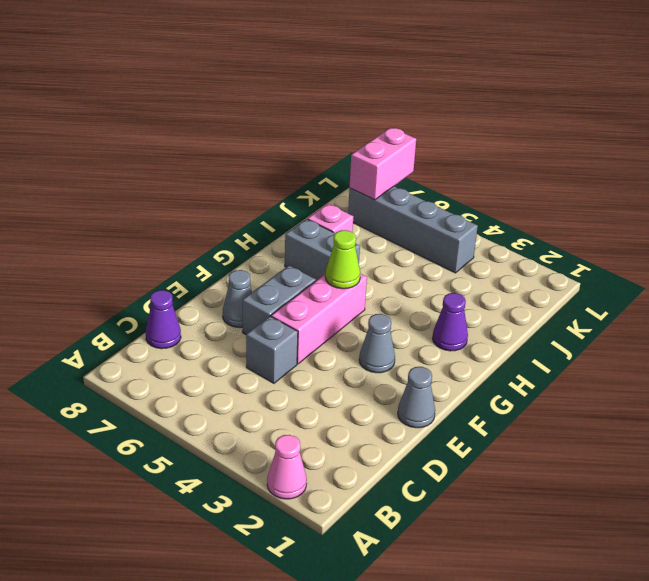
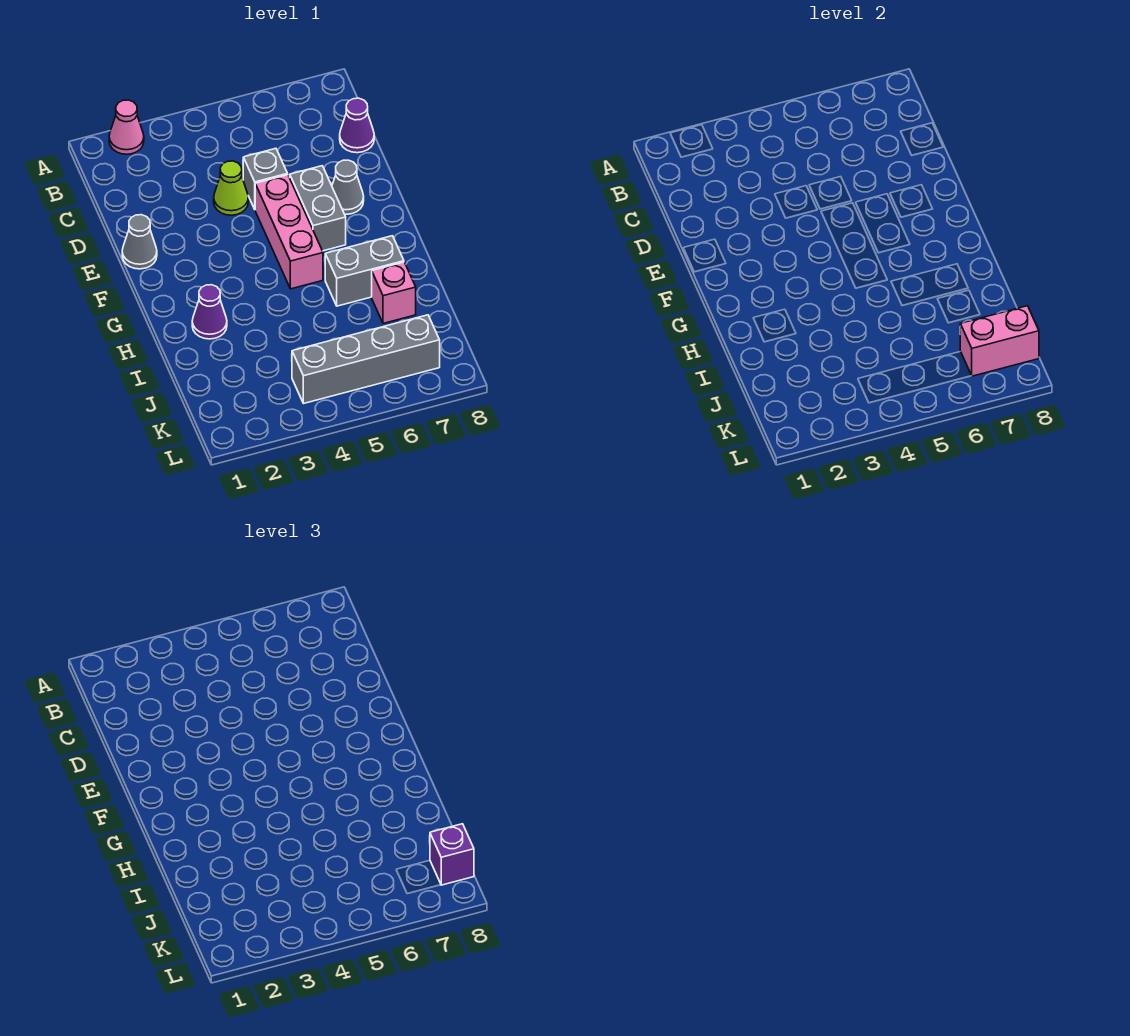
grey 1x1 cone [359,314,395,373] -> none
lime 1x1 cone [325,230,360,289] -> lime 1x1 cone moved to [214,161,248,215]
pink 1x2 brick [350,127,416,200] -> pink 1x2 brick turned to [960,306,1039,376]
none -> purple 1x1 brick [430,824,474,885]

